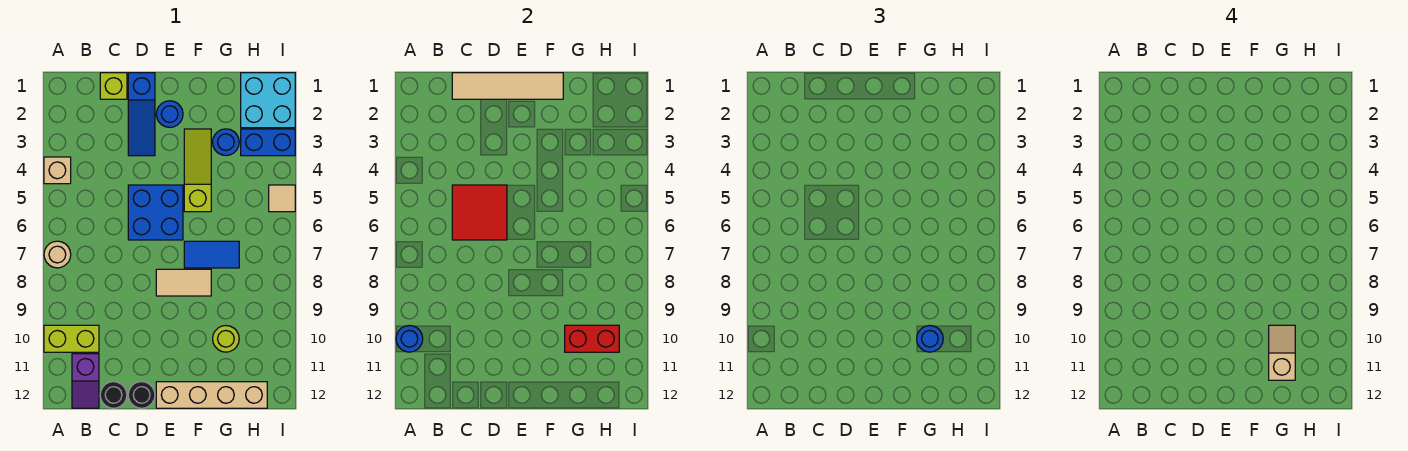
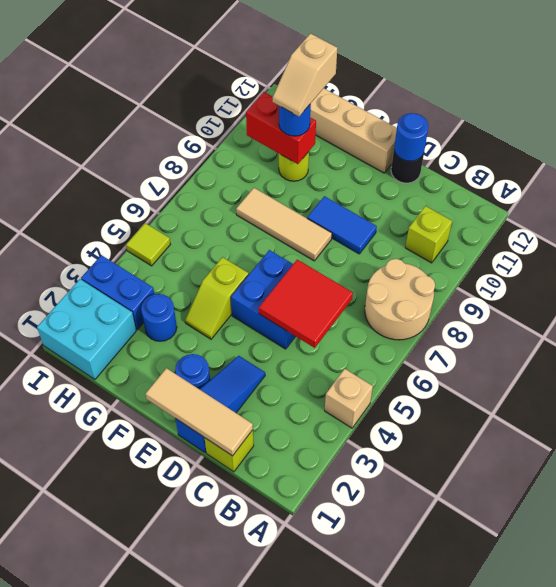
tan 1x1 round brick [44,241,71,268] -> tan 2x2 round brick [365,259,435,340]
lime 1x2 brick [44,325,99,352] -> lime 1x1 brick [405,206,452,263]
blue 1x1 round brick [396,325,423,352] -> blue 1x1 round brick moved to [394,113,428,161]
purple 1x2 slope [72,354,99,408] -> none
tan 1x4 tile [452,73,563,99] -> tan 1x3 tile [146,368,253,456]
black 1x1 round brick [100,382,127,408] -> none
tan 1x2 tile [156,269,211,296] -> tan 1x3 tile [236,188,332,261]
lime 1x3 slope [184,129,211,212] -> lime 1x2 slope [185,257,249,339]
blue 1x2 tile [184,241,239,268] -> blue 1x2 tile moved to [307,196,377,254]
tan 1x1 tile [269,185,295,212] -> lime 1x1 tile [126,223,171,266]

